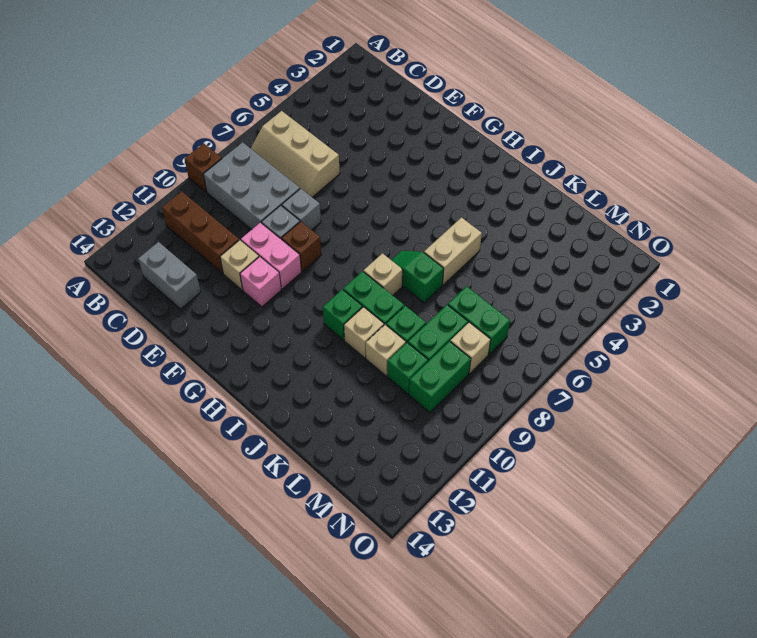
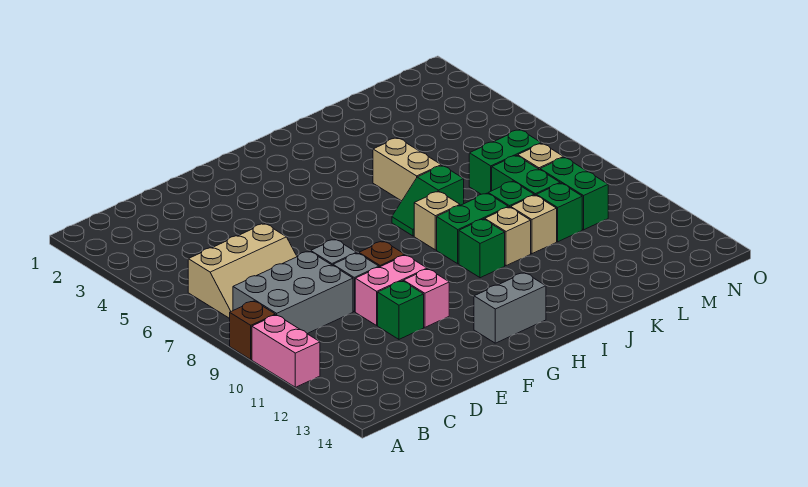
none -> pink 1x2 brick [252,315,320,387]
brown 1x3 brick [162,191,239,273] -> none
grey 1x2 brick [138,242,201,309] -> grey 1x2 brick moved to [474,273,546,343]
tan 1x1 brick [220,240,259,290] -> green 1x1 brick [378,281,424,339]

